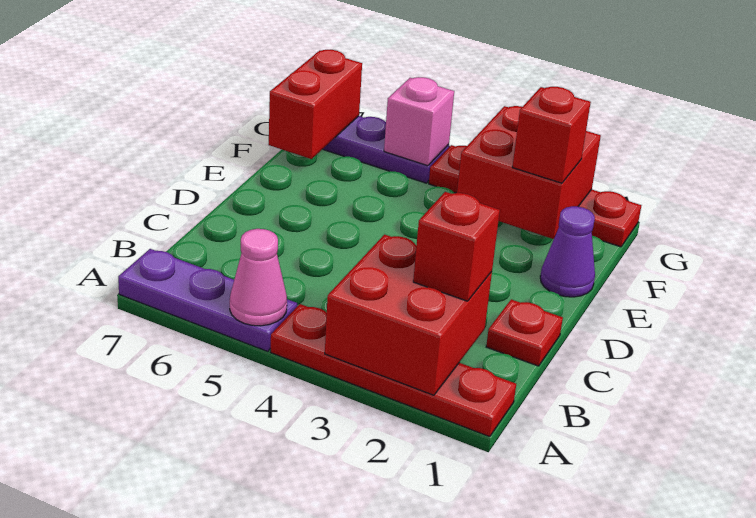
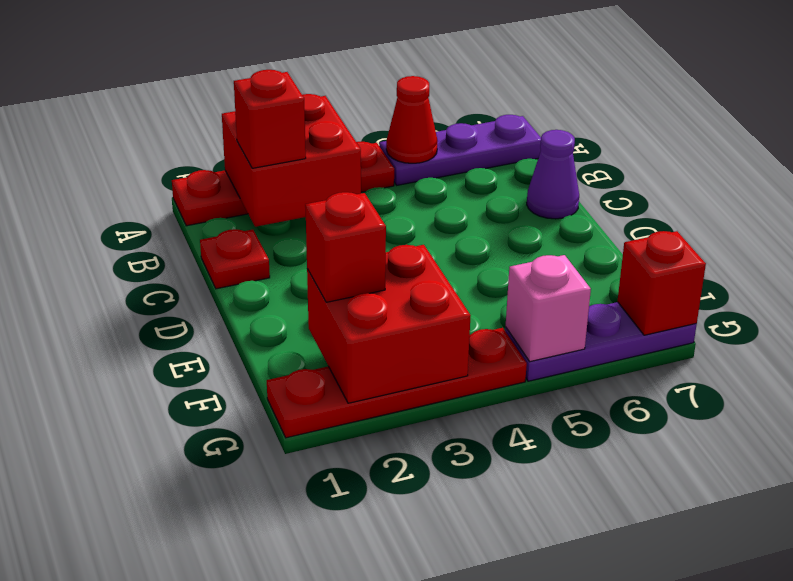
pink 1x1 cone [230,229,287,326] -> red 1x1 cone [386,76,438,163]
purple 1x1 cone [540,206,595,297] -> purple 1x1 cone moved to [527,130,579,219]
red 1x2 brick [269,50,362,159] -> red 1x1 brick [617,231,706,335]

